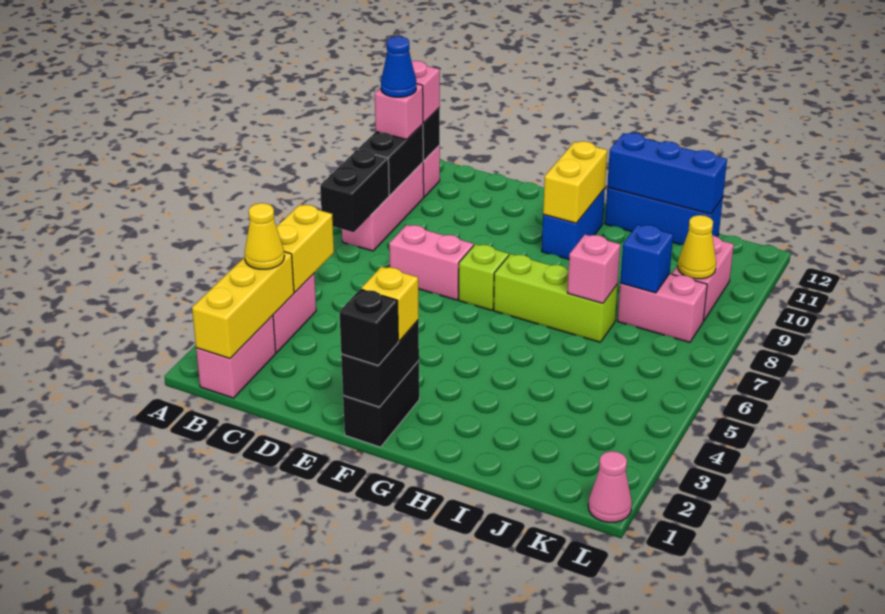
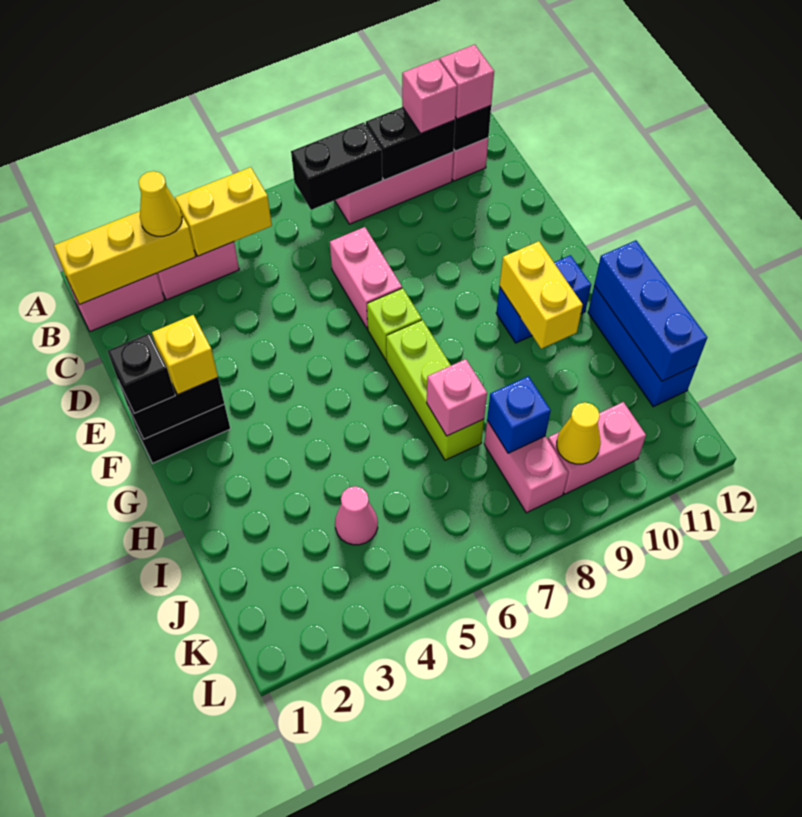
blue 1x1 cone [381,36,416,97] -> none
yellow 1x2 brick [543,141,607,223] -> yellow 1x2 brick turned to [500,241,583,349]
pink 1x1 cone [588,451,632,522] -> pink 1x1 cone moved to [335,486,378,545]

